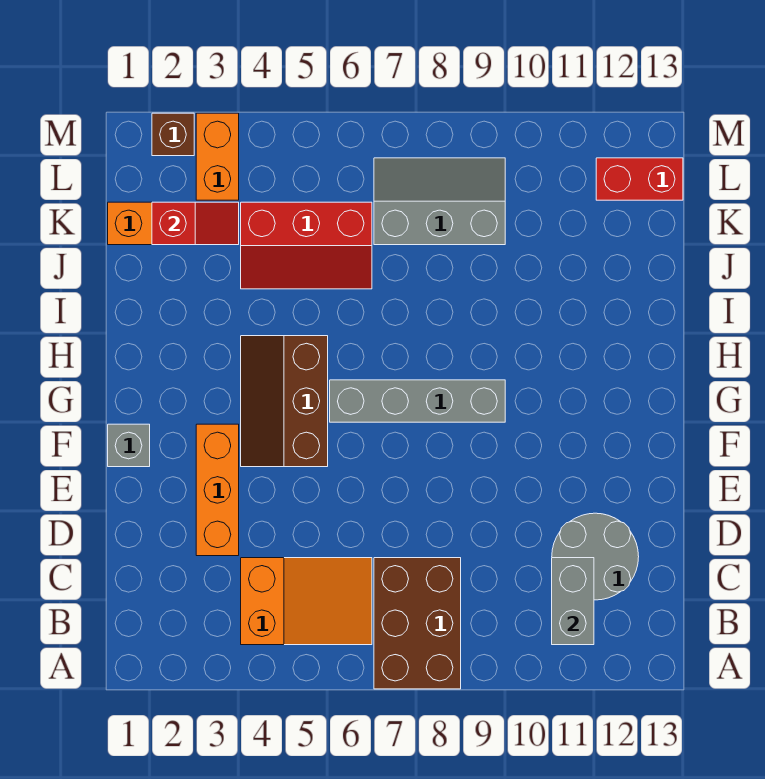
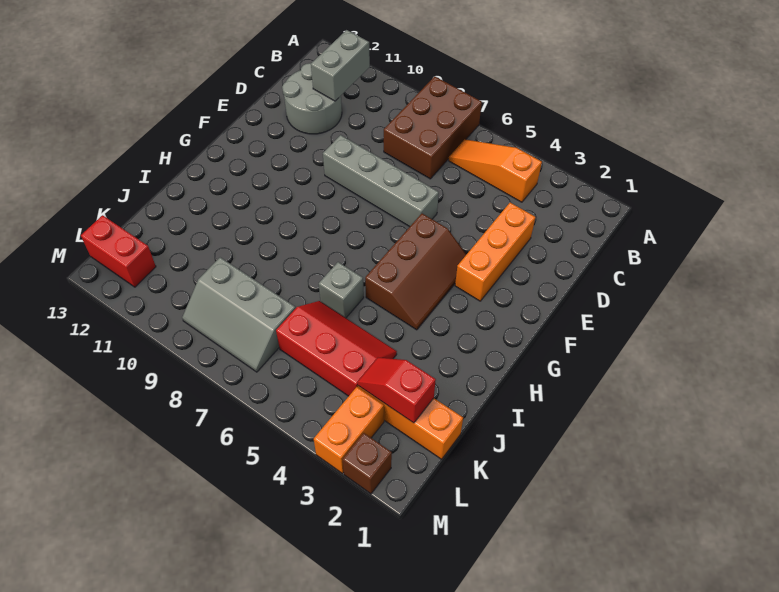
orange 2x3 slope [241,558,372,645] -> orange 1x3 slope [449,139,542,202]
grey 1x1 brick [108,424,150,467] -> grey 1x1 brick moved to [319,262,364,318]
grey 1x4 brick [330,380,505,422] -> grey 1x4 brick moved to [323,135,439,227]

